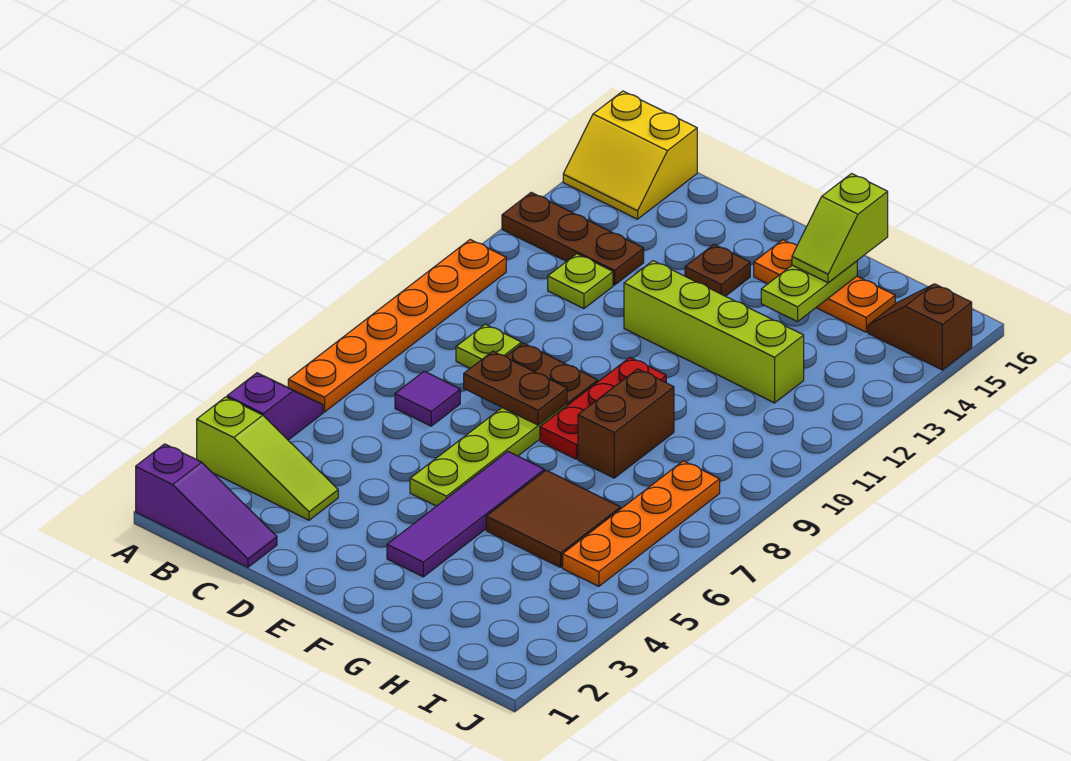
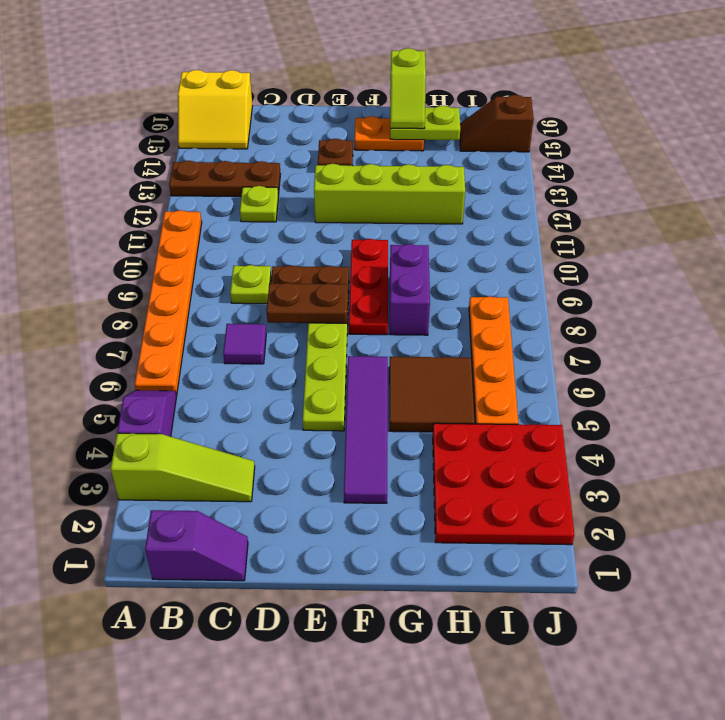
purple 1x3 slope [136,444,277,567] -> purple 1x2 slope [145,510,248,581]
orange 1x3 plate [754,240,895,332] -> orange 1x2 plate [355,116,424,151]
brown 1x2 brick [578,369,674,478] -> purple 1x2 brick [390,244,430,335]
lime 1x2 plate [761,261,857,322] -> lime 1x2 plate turned to [390,106,460,140]
none -> red 3x3 plate [433,423,574,545]

